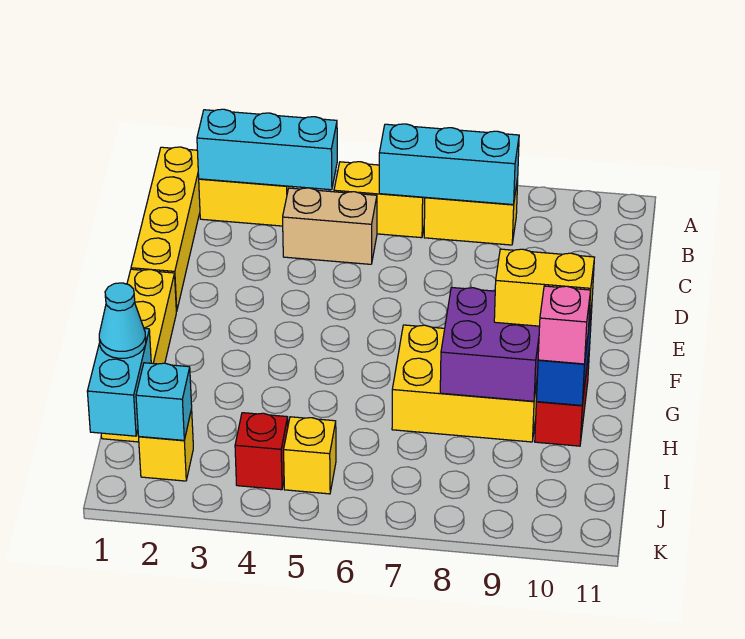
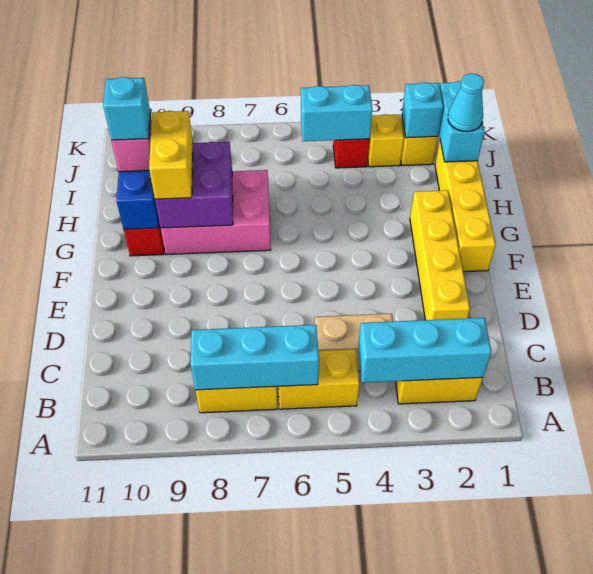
yellow 1x4 brick [131,147,200,311] -> yellow 1x4 brick moved to [410,190,470,320]
yellow 2x3 brick [392,325,537,442] -> pink 2x3 brick [161,170,271,254]
yellow 1x2 brick [494,249,595,326] -> yellow 1x2 brick turned to [149,111,193,199]
none -> cyan 1x1 brick [103,77,150,140]
none -> cyan 1x2 brick [301,85,372,141]
yellow 1x1 brick [284,417,336,494] -> yellow 1x1 brick moved to [368,114,404,167]

